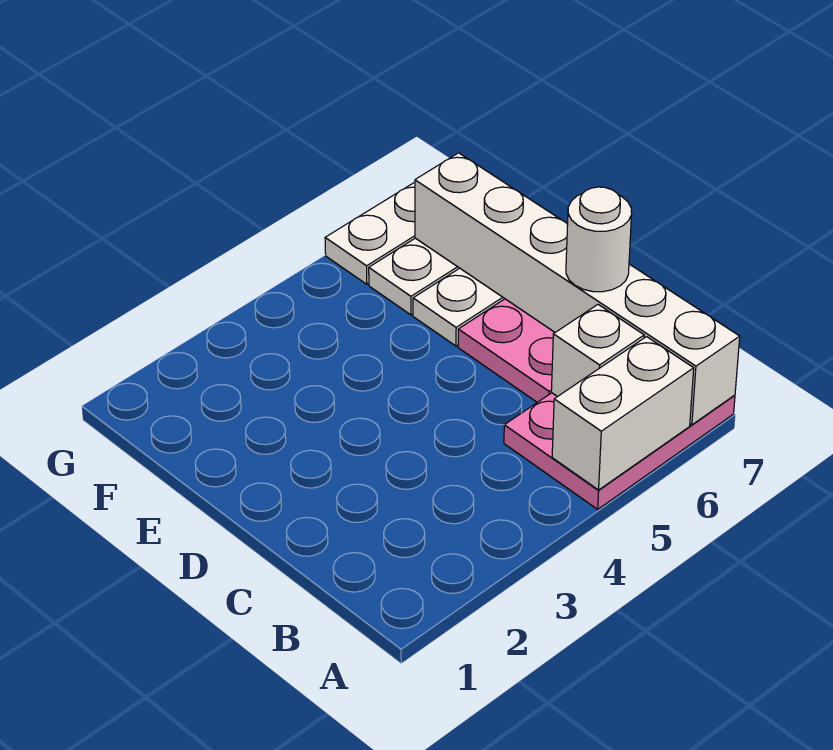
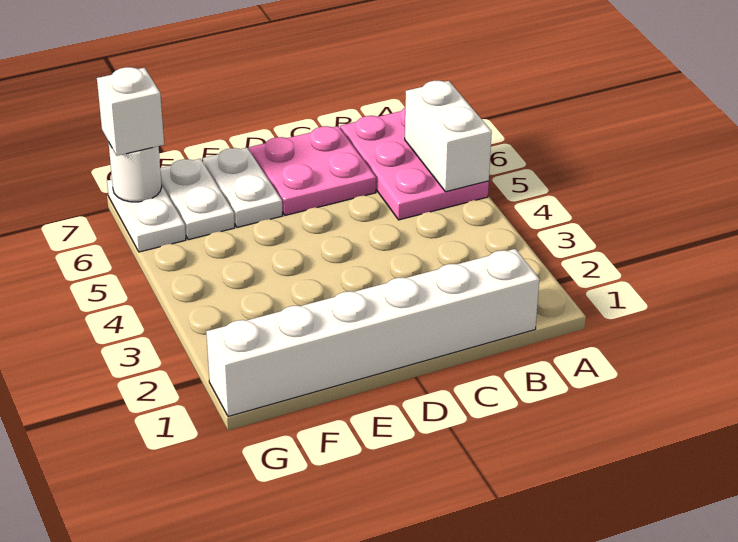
white 1x6 brick [415,153,740,425] -> white 1x6 brick moved to [206,249,540,417]
white 1x1 brick [551,305,644,397] -> white 1x1 brick moved to [97,67,164,156]
white 1x1 round brick [566,187,632,292] -> white 1x1 round brick moved to [108,142,162,202]

